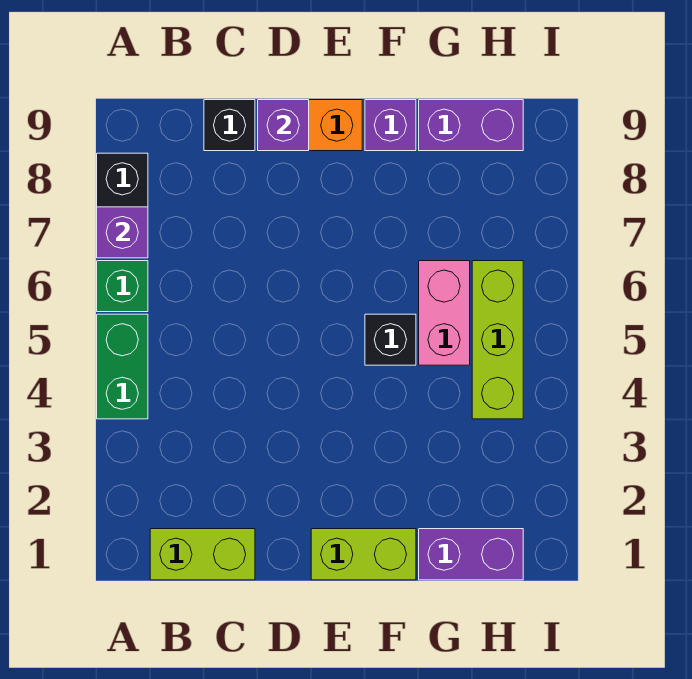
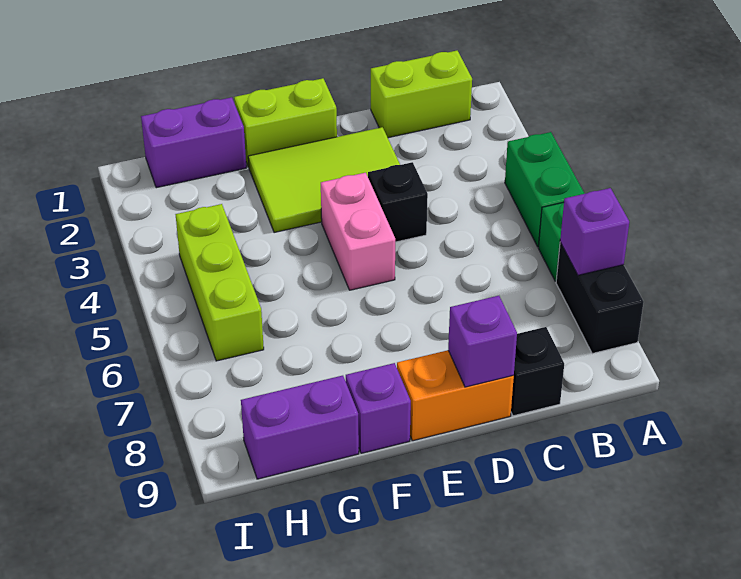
none -> lime 2x3 tile [248,127,400,233]
black 1x1 brick [365,314,416,365] -> black 1x1 brick moved to [368,162,428,242]
pink 1x2 brick [419,261,470,365] -> pink 1x2 brick moved to [321,173,395,290]

